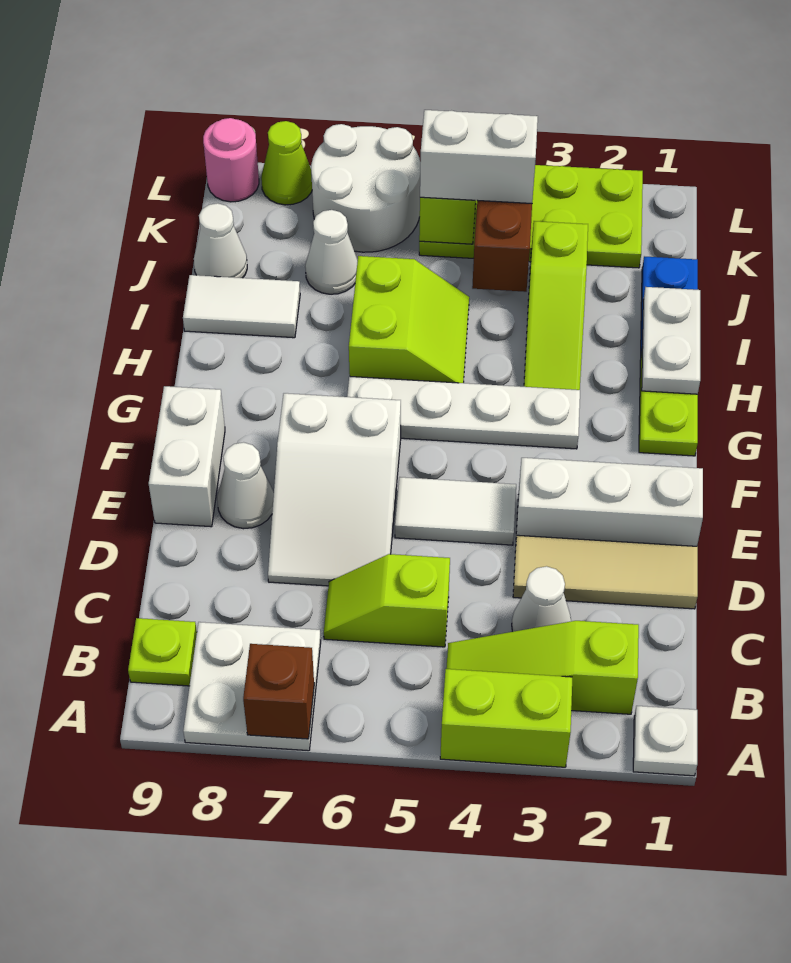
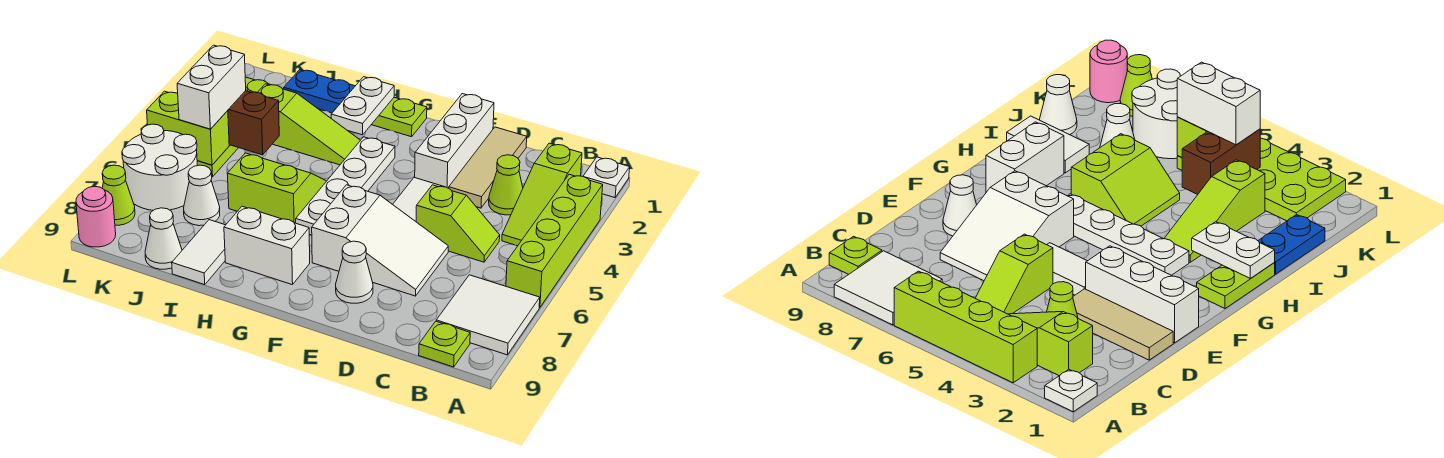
lime 1x2 brick [440,669,572,767] -> lime 1x4 brick [506,174,603,308]
white 2x2 plate [183,622,321,751] -> white 2x2 tile [436,275,540,355]
brown 1x1 brick [243,644,314,739] -> none
white 1x1 cone [512,566,571,632] -> lime 1x1 cone [489,155,523,215]
lime 1x2 slope [324,554,450,647] -> lime 1x2 slope turned to [416,185,500,262]
white 1x2 brick [149,386,225,527] -> white 1x2 brick moved to [224,206,310,285]
white 1x2 plate [642,287,700,394] -> white 1x2 plate turned to [331,77,394,135]

